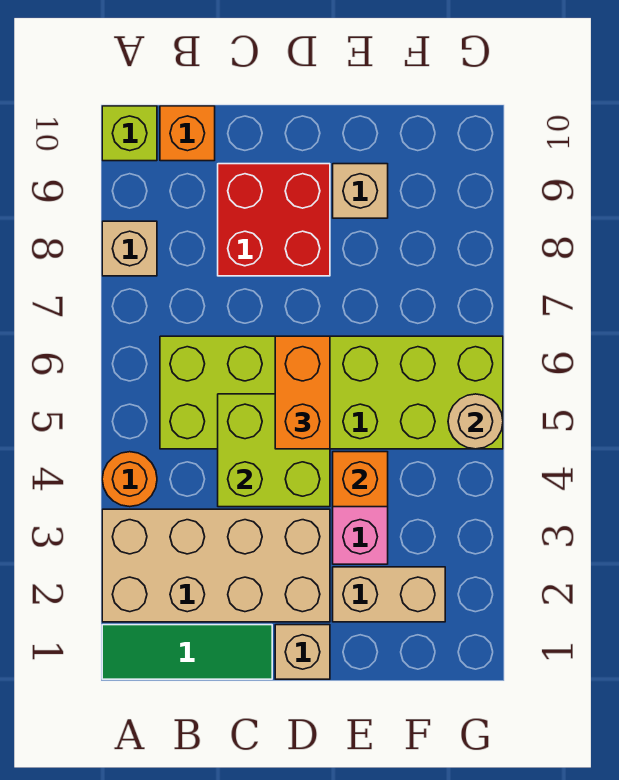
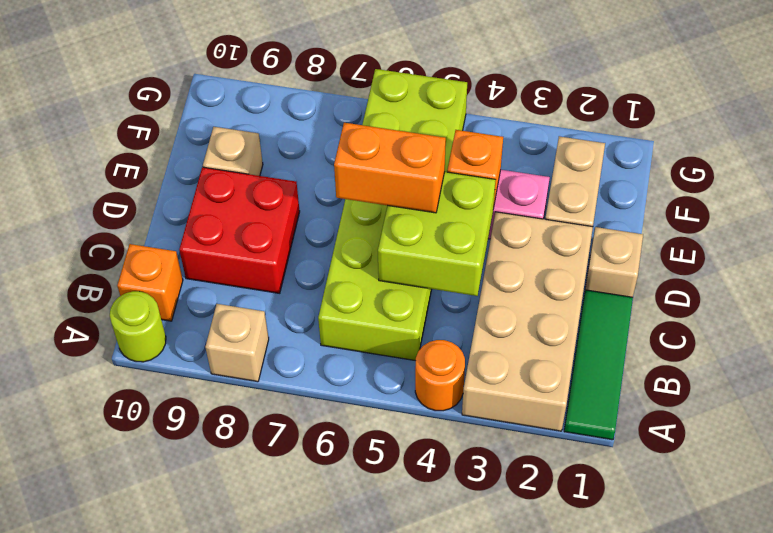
lime 1x1 brick [102,106,157,161] -> lime 1x1 round brick [110,291,166,362]
tan 1x1 round brick [448,394,503,449] -> none

